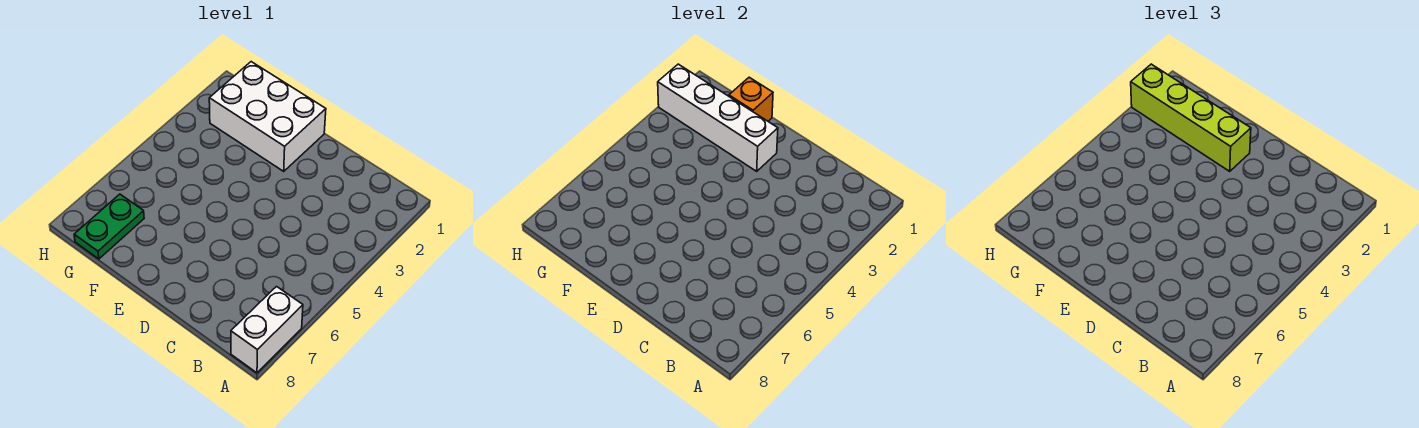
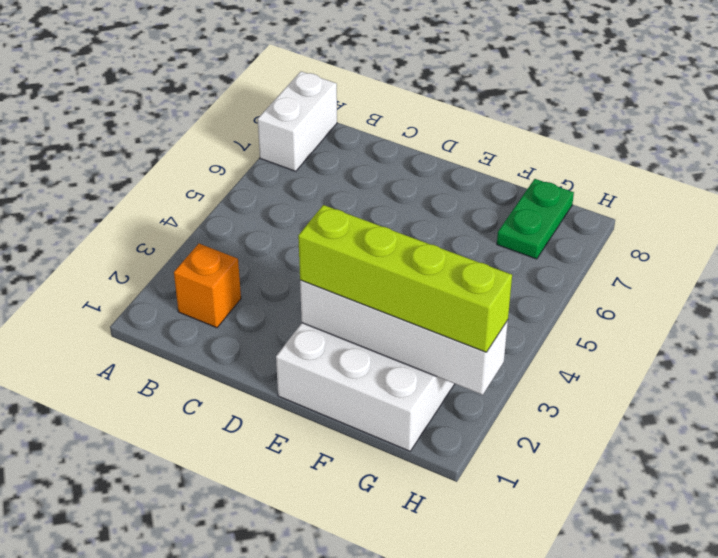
orange 1x1 brick [729,77,773,121] -> orange 1x1 brick moved to [174,244,241,328]

